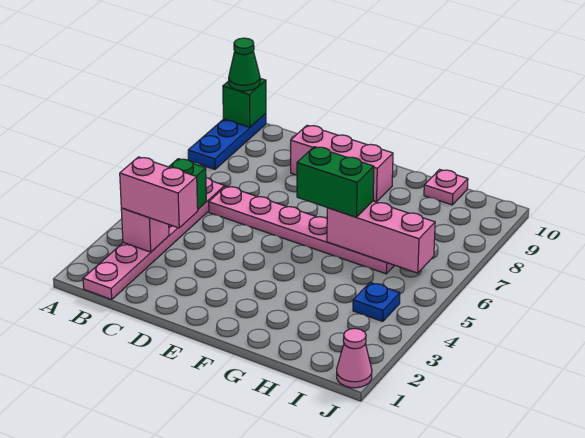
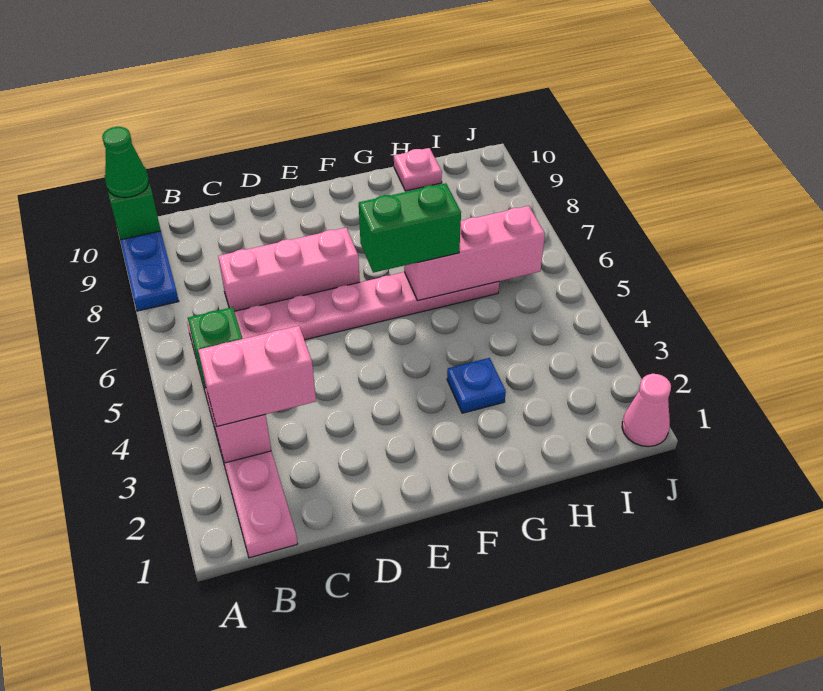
pink 1x3 brick [291,125,393,202] -> pink 1x3 brick moved to [218,228,360,311]
blue 1x1 plate [353,282,400,322] -> blue 1x1 plate moved to [447,358,506,413]

